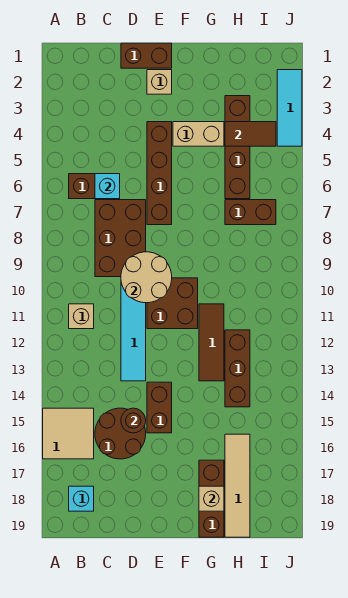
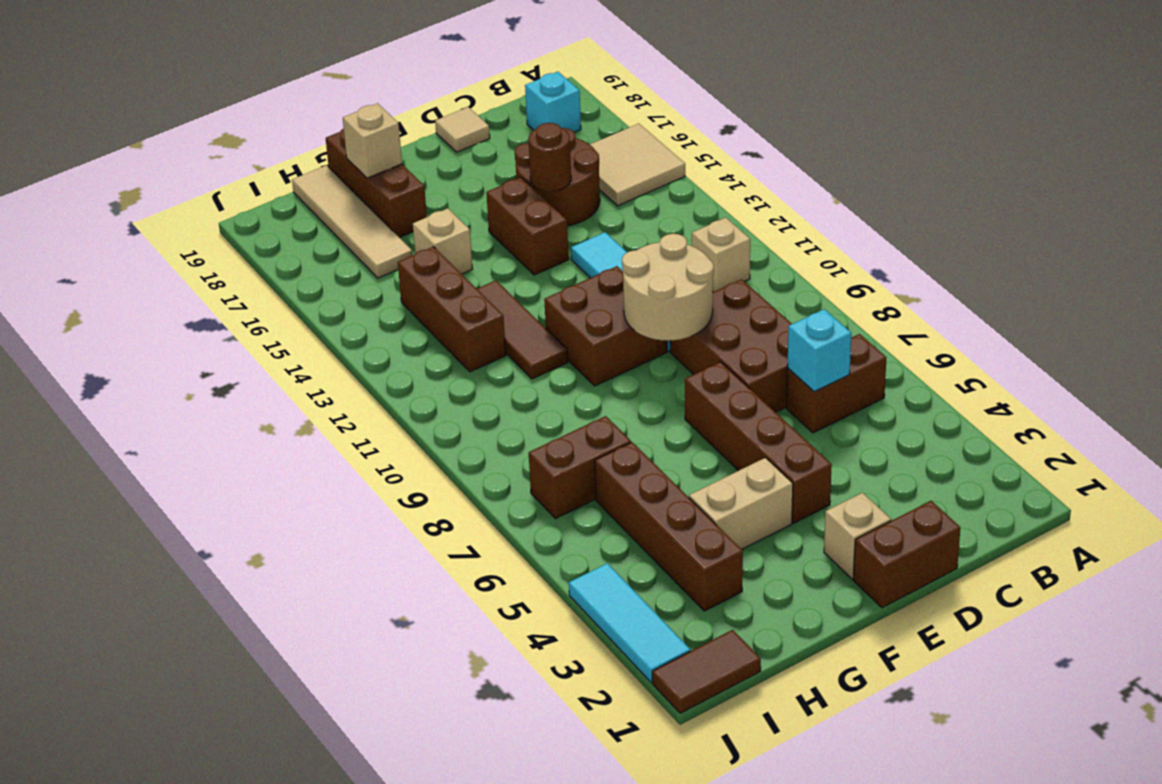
none -> tan 1x1 tile [435,107,490,152]
none -> tan 1x1 brick [413,208,473,274]
brown 1x2 tile [225,122,276,146] -> brown 1x2 tile moved to [652,630,761,714]

